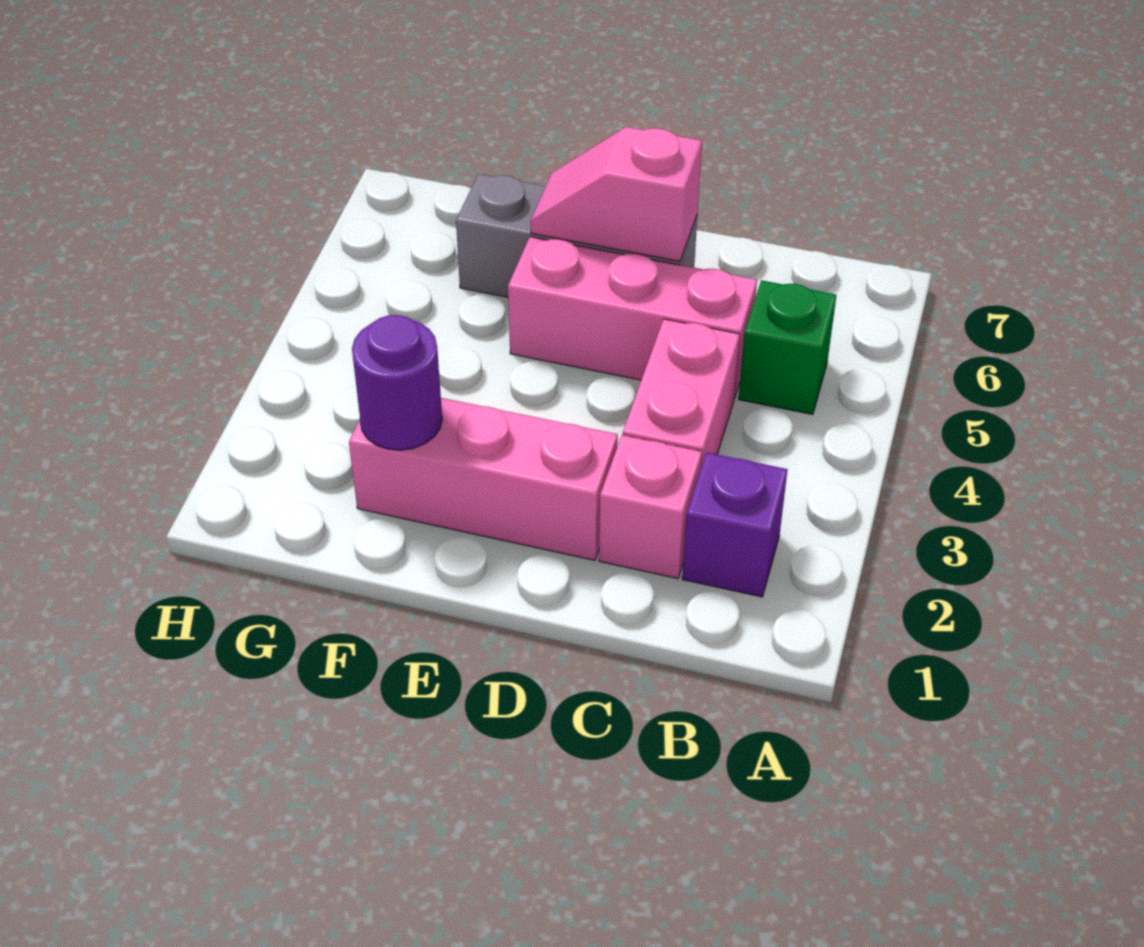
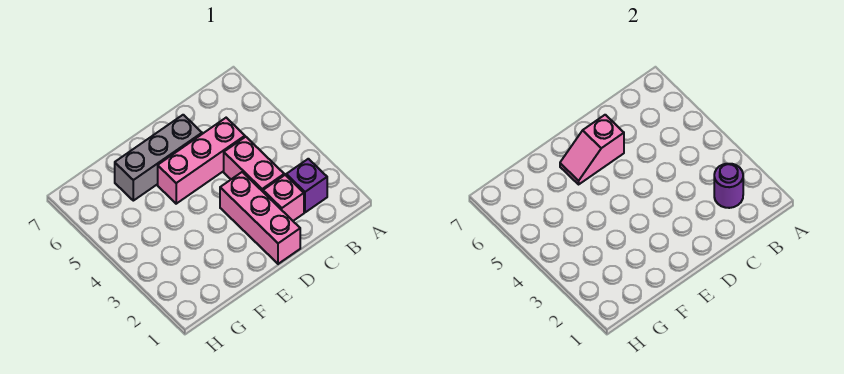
green 1x1 brick [739,280,836,415] -> none
pink 1x3 brick [349,398,618,560] -> pink 1x3 brick turned to [220,172,300,264]
purple 1x1 round brick [352,315,442,450] -> purple 1x1 round brick moved to [714,164,743,208]

